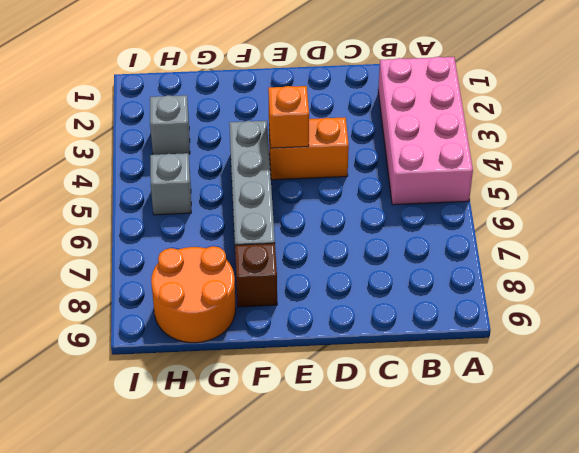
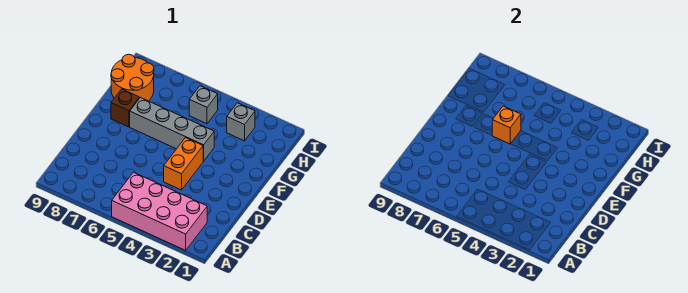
orange 1x1 brick [268,86,309,148] -> orange 1x1 brick moved to [492,106,521,144]

